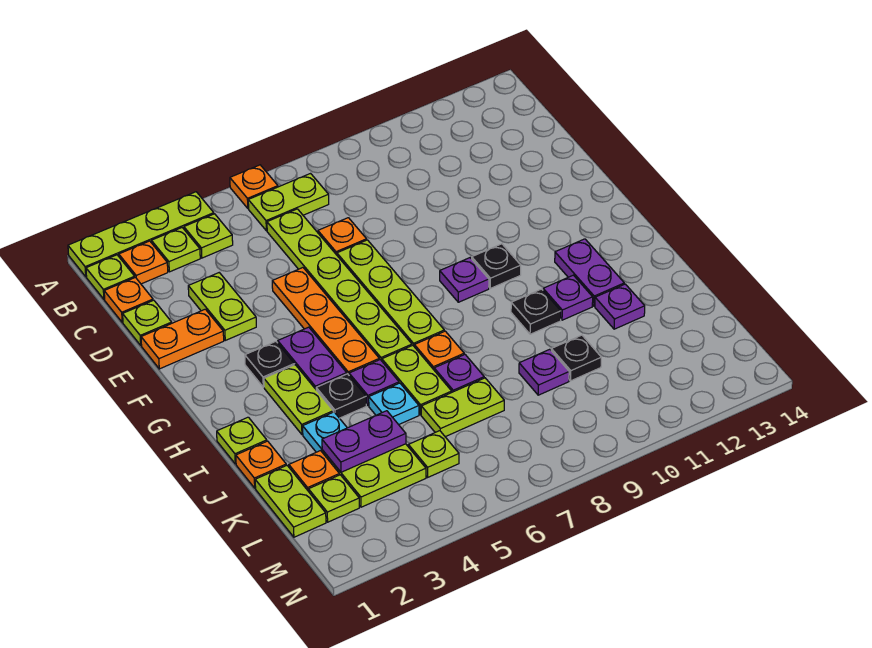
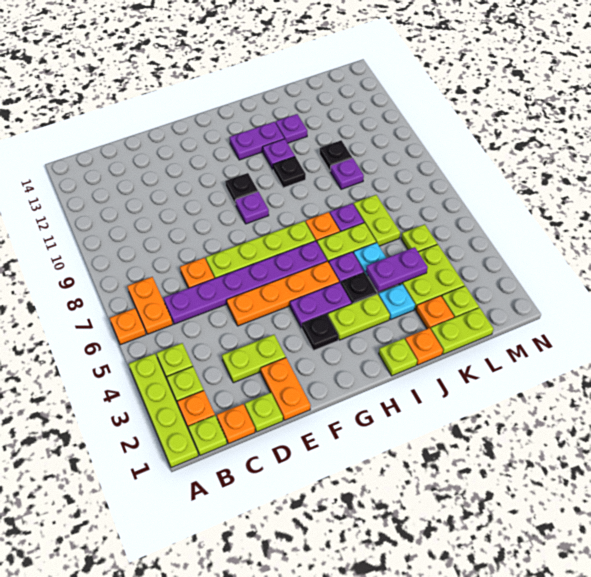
lime 1x2 plate [248,174,329,231] -> orange 1x2 plate [127,277,173,334]
lime 1x6 plate [267,209,412,361] -> purple 1x6 plate [164,241,327,324]
purple 1x2 plate [322,411,406,472] -> purple 1x2 plate turned to [366,247,428,292]

